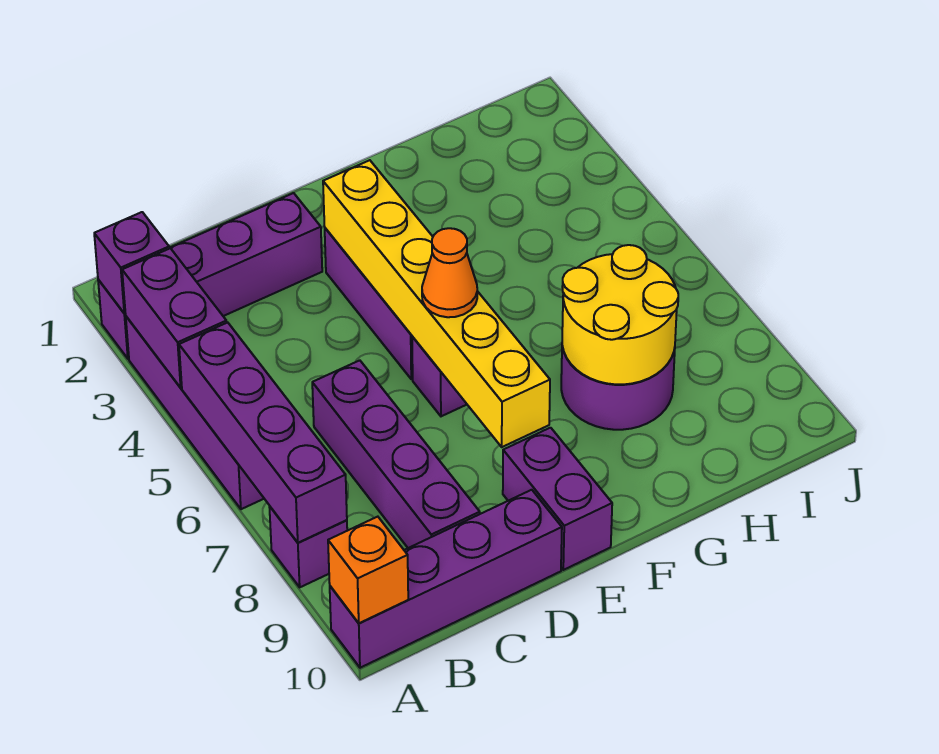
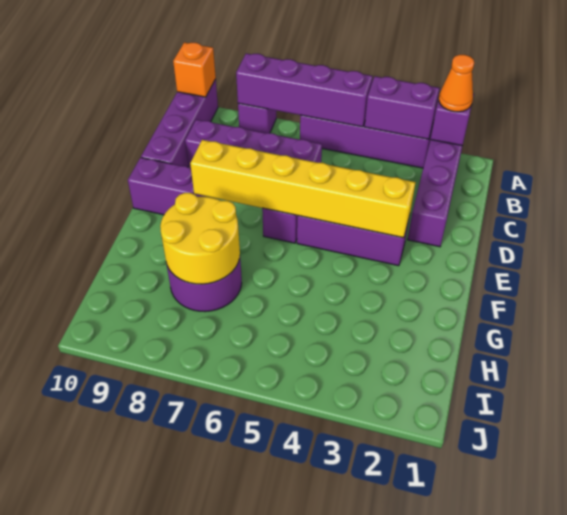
orange 1x1 cone [422,228,477,317] -> orange 1x1 cone moved to [439,55,474,112]

